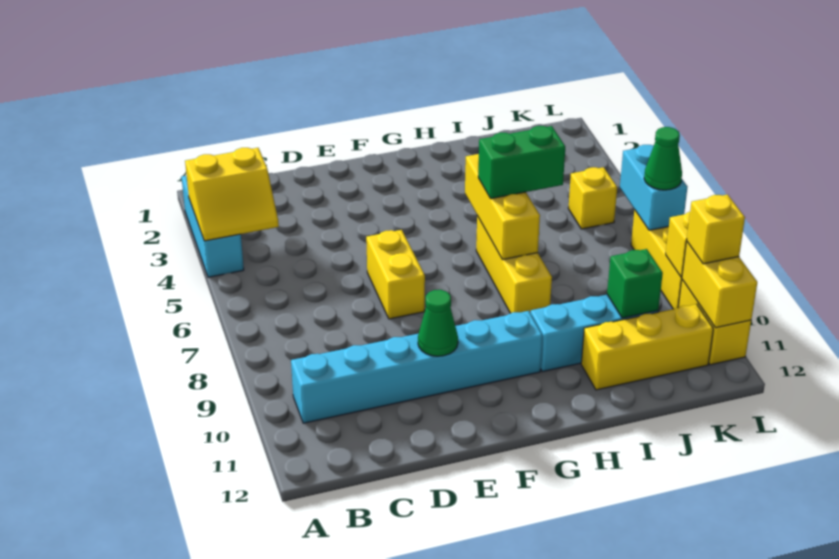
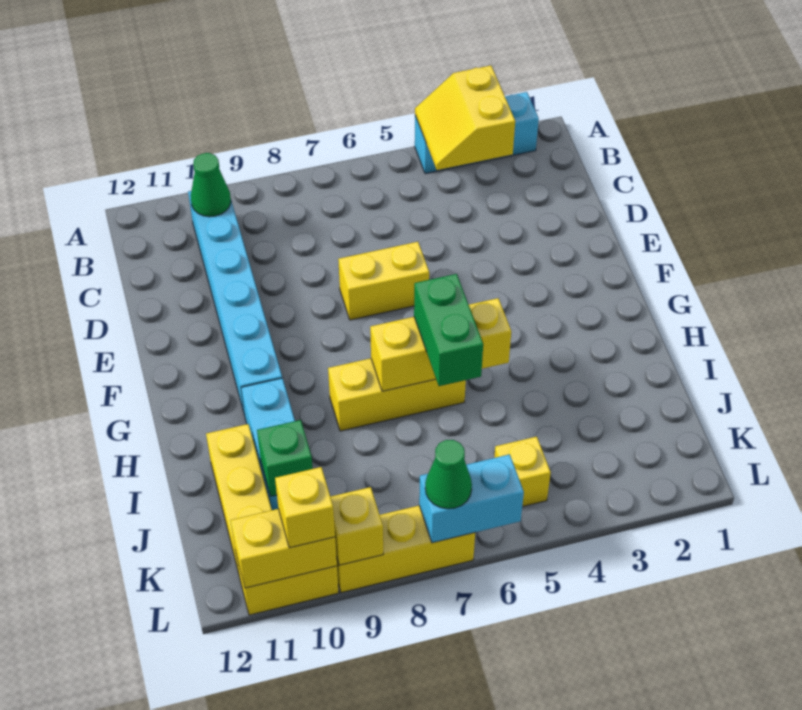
green 1x1 cone [418,290,458,356] -> green 1x1 cone moved to [191,153,231,217]

